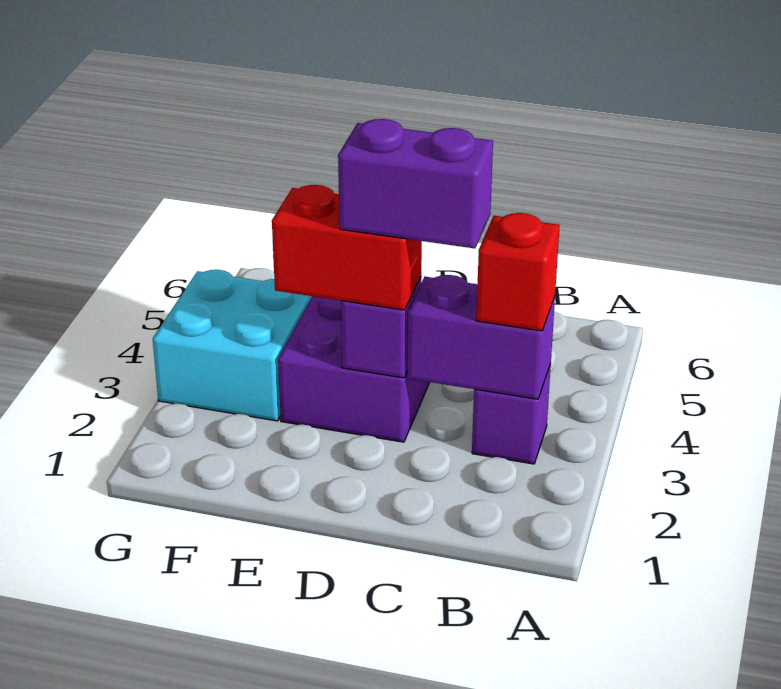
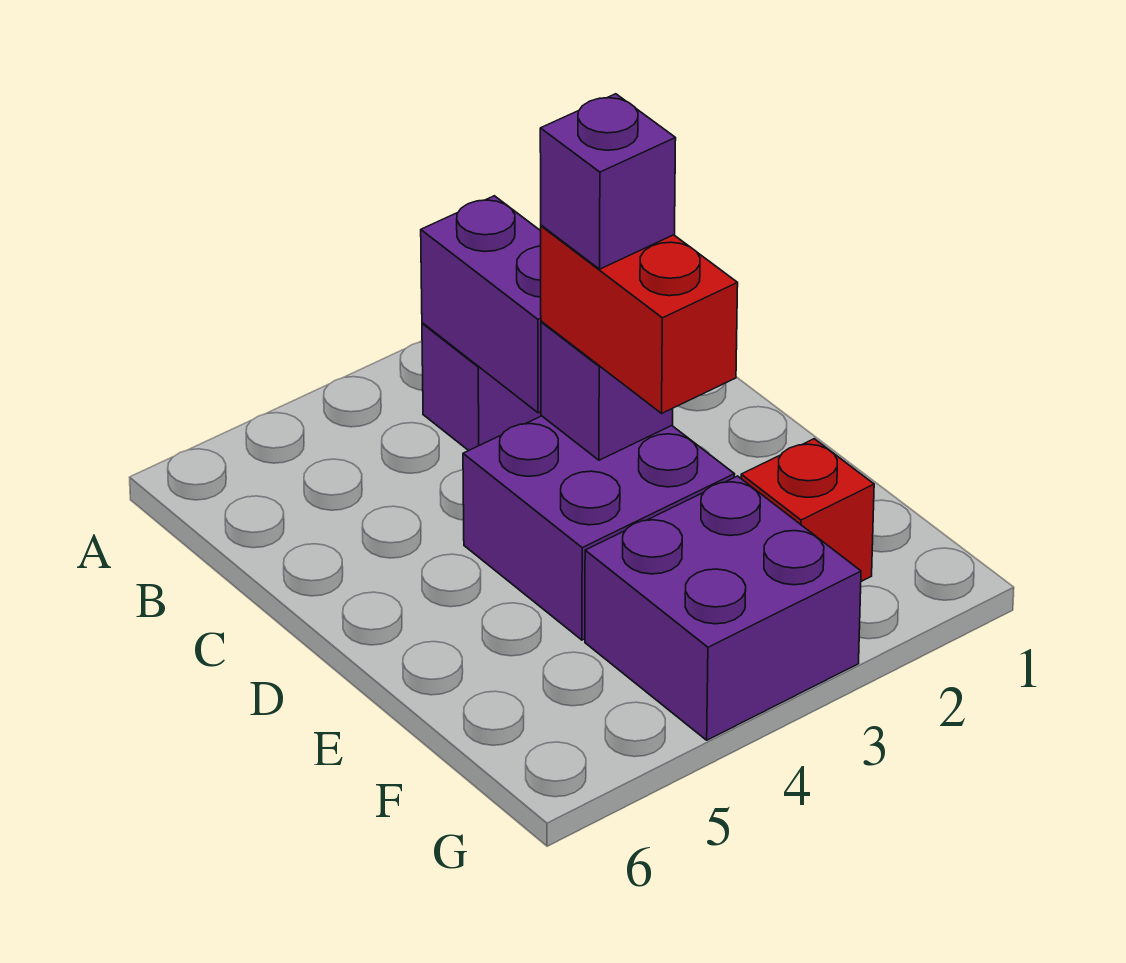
red 1x1 brick [476,213,560,331] -> red 1x1 brick moved to [741,439,874,581]
purple 1x2 brick [338,119,493,248] -> purple 1x1 brick [540,94,676,269]
cyan 2x2 brick [153,270,312,421] -> purple 2x2 brick [585,476,861,740]

